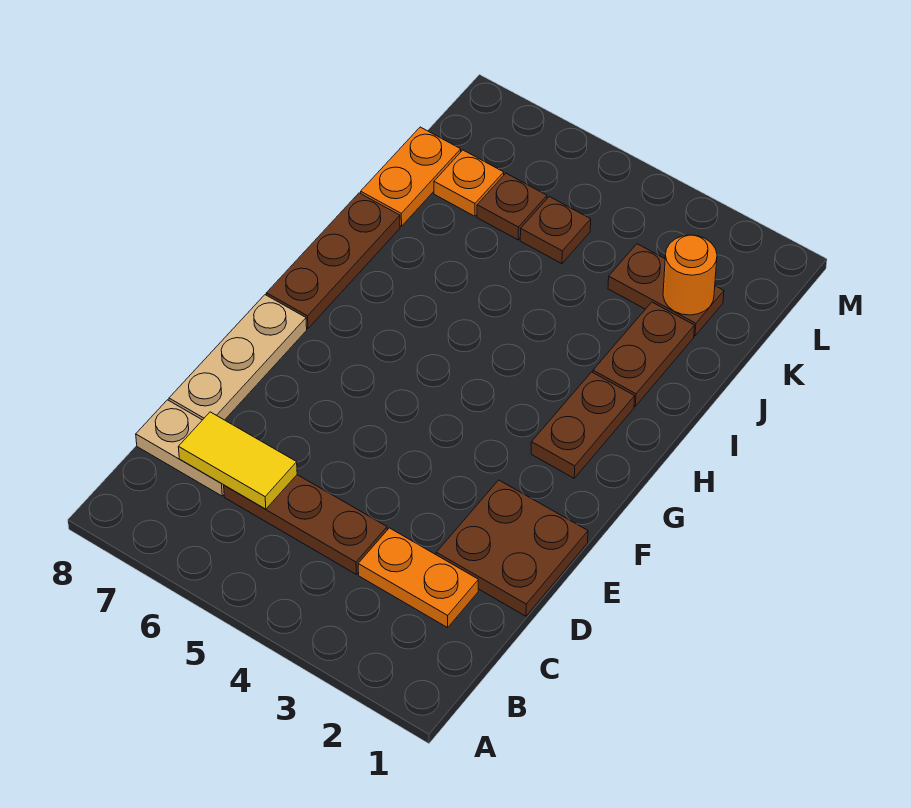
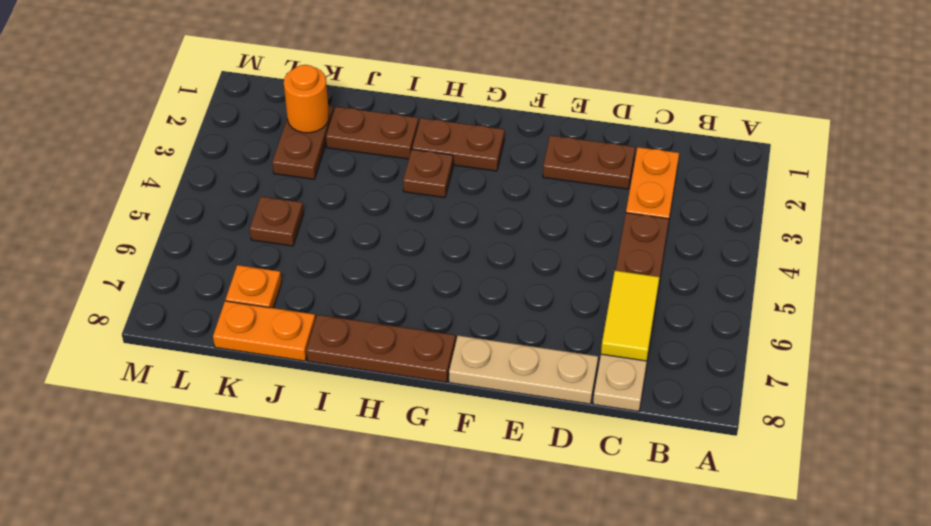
brown 2x2 plate [436,480,588,616] -> brown 1x2 plate [543,135,635,189]
brown 1x1 plate [477,173,547,240] -> brown 1x1 plate moved to [403,150,453,198]

